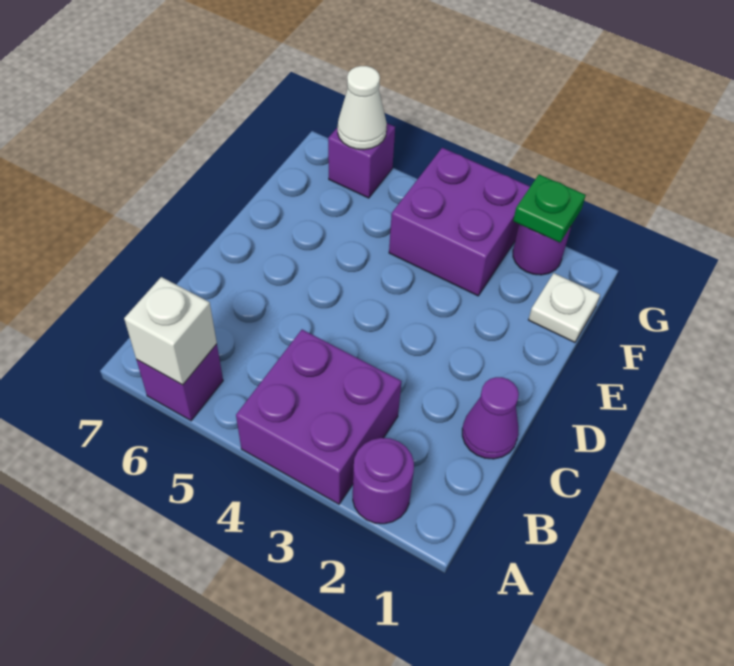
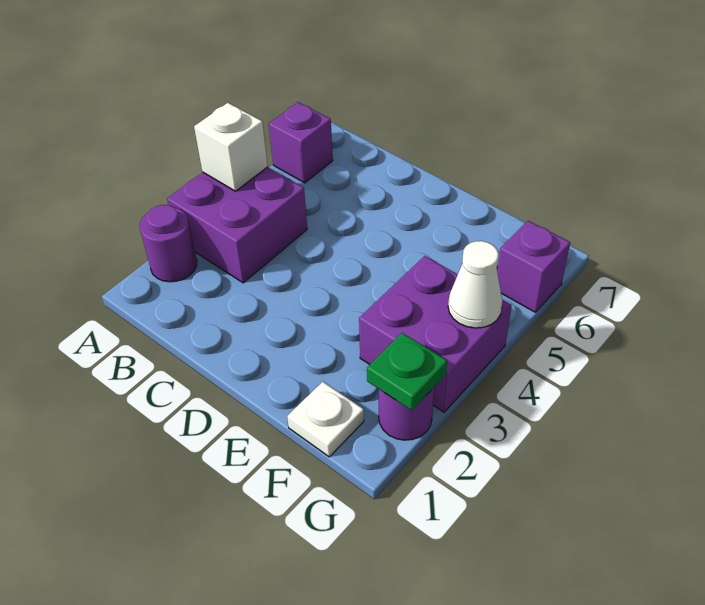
white 1x1 brick [124,277,217,385] -> white 1x1 brick moved to [194,103,268,191]
purple 1x1 cone [462,377,519,459] -> none
white 1x1 cone [338,66,387,150] -> white 1x1 cone moved to [448,241,502,328]

